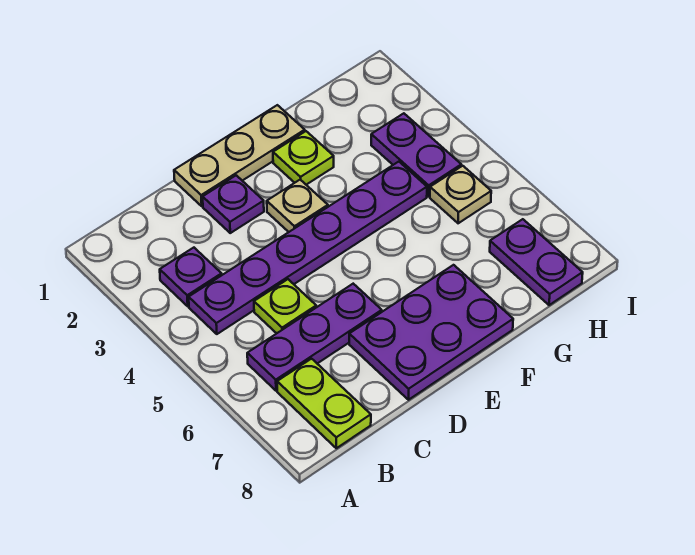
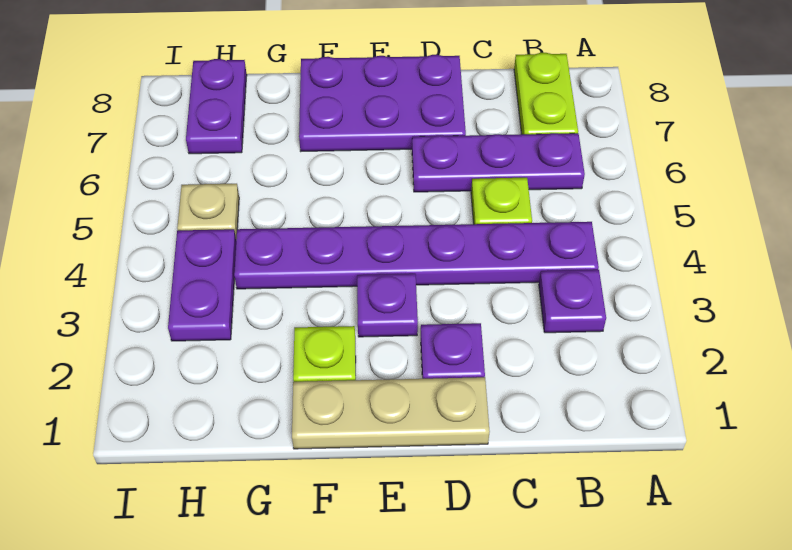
tan 1x1 plate [267,180,328,232] -> purple 1x1 plate [357,274,418,337]

